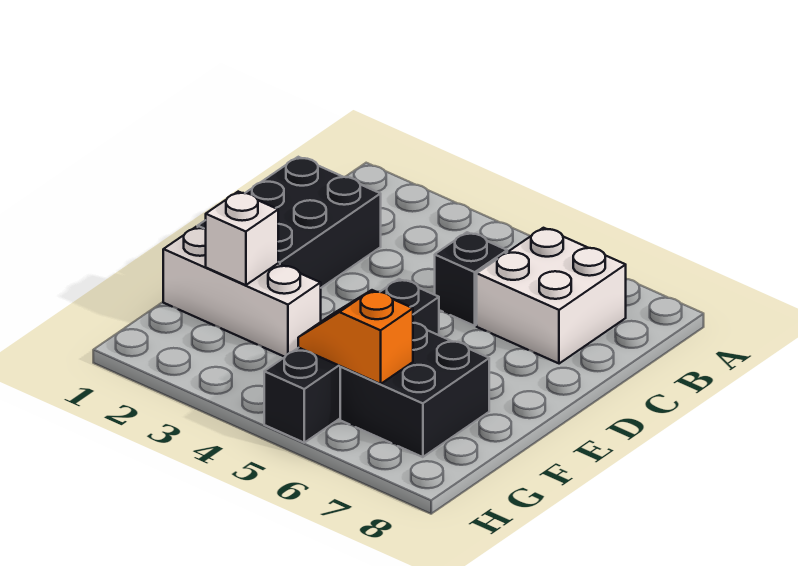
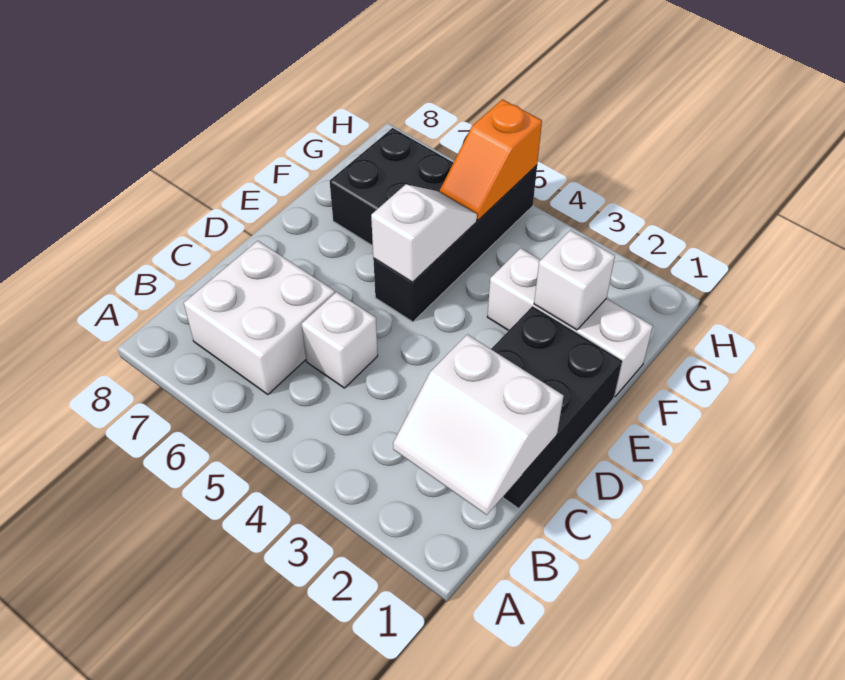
none -> white 2x2 slope [393,334,564,515]
black 1x1 brick [435,232,507,326] -> white 1x1 brick [301,292,378,388]
none -> white 1x2 slope [371,184,477,282]
orange 1x2 slope [298,290,413,384] -> orange 1x2 slope turned to [440,99,542,220]

